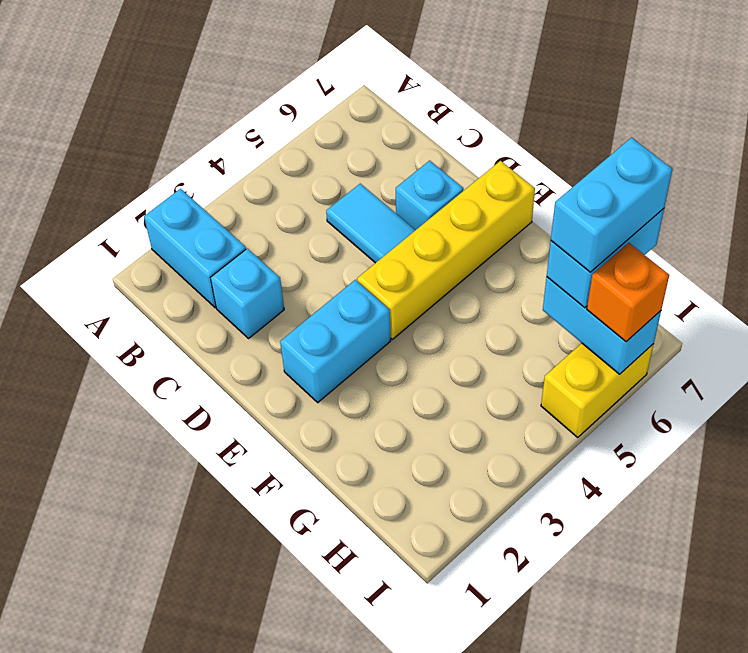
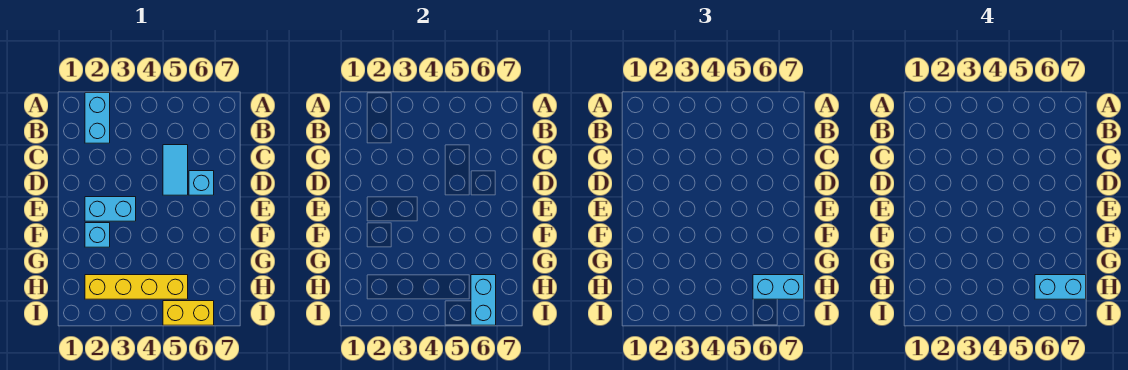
cyan 1x1 brick [211,248,284,339] -> cyan 1x1 brick moved to [85,223,110,247]
yellow 1x4 brick [357,161,535,339] -> yellow 1x4 brick moved to [85,275,188,299]
orange 1x1 brick [587,243,669,342] -> none

